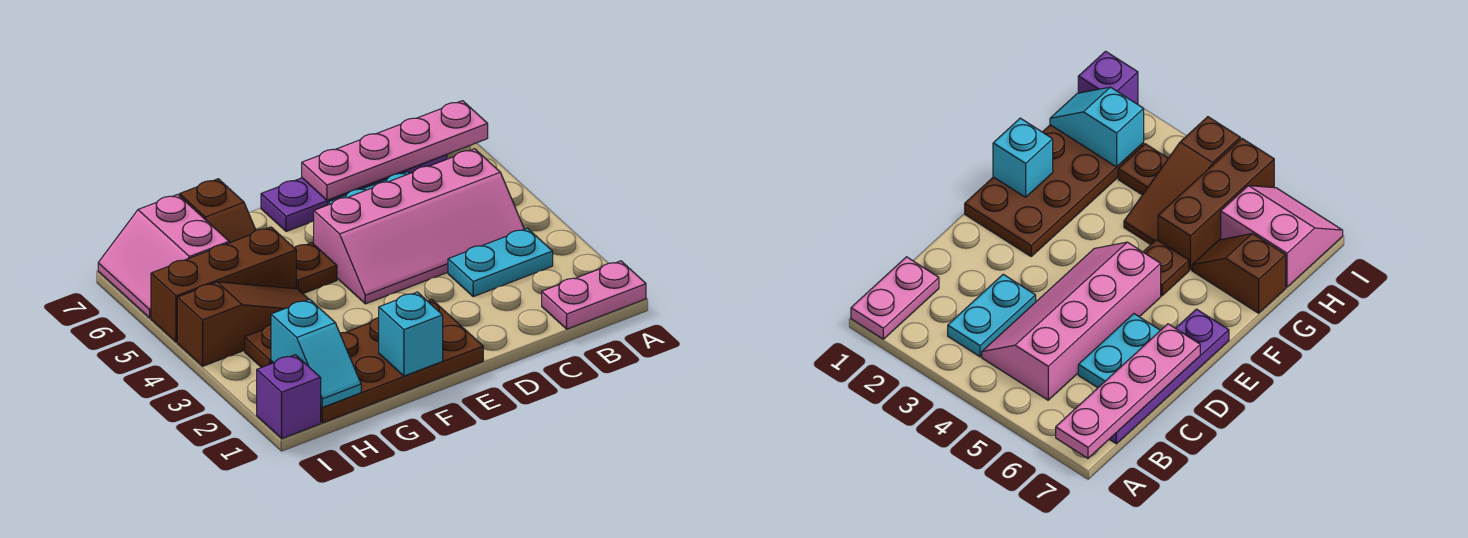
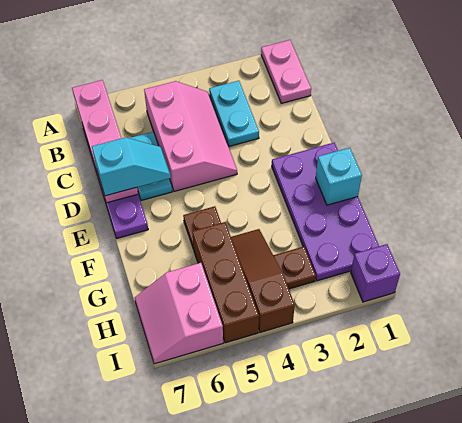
pink 2x4 slope [314,149,524,304] -> pink 2x3 slope [144,81,237,191]
brown 2x4 plate [271,299,483,423] -> purple 2x4 plate [272,143,379,281]
brown 1x2 slope [180,179,256,243] -> none
cyan 1x2 slope [271,299,361,407] -> cyan 1x2 slope moved to [92,138,171,196]
pink 2x2 slope [98,194,229,318] -> pink 2x2 slope turned to [135,263,223,364]

